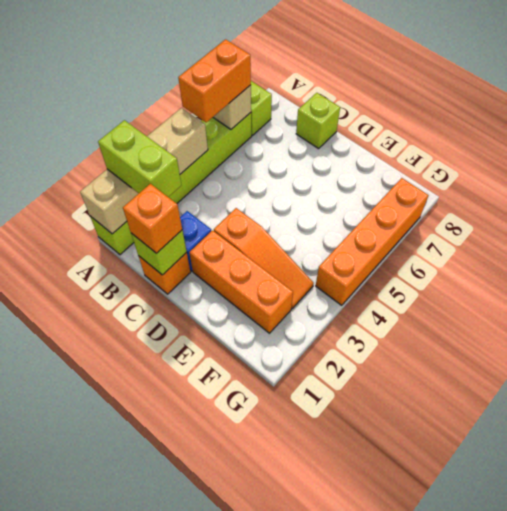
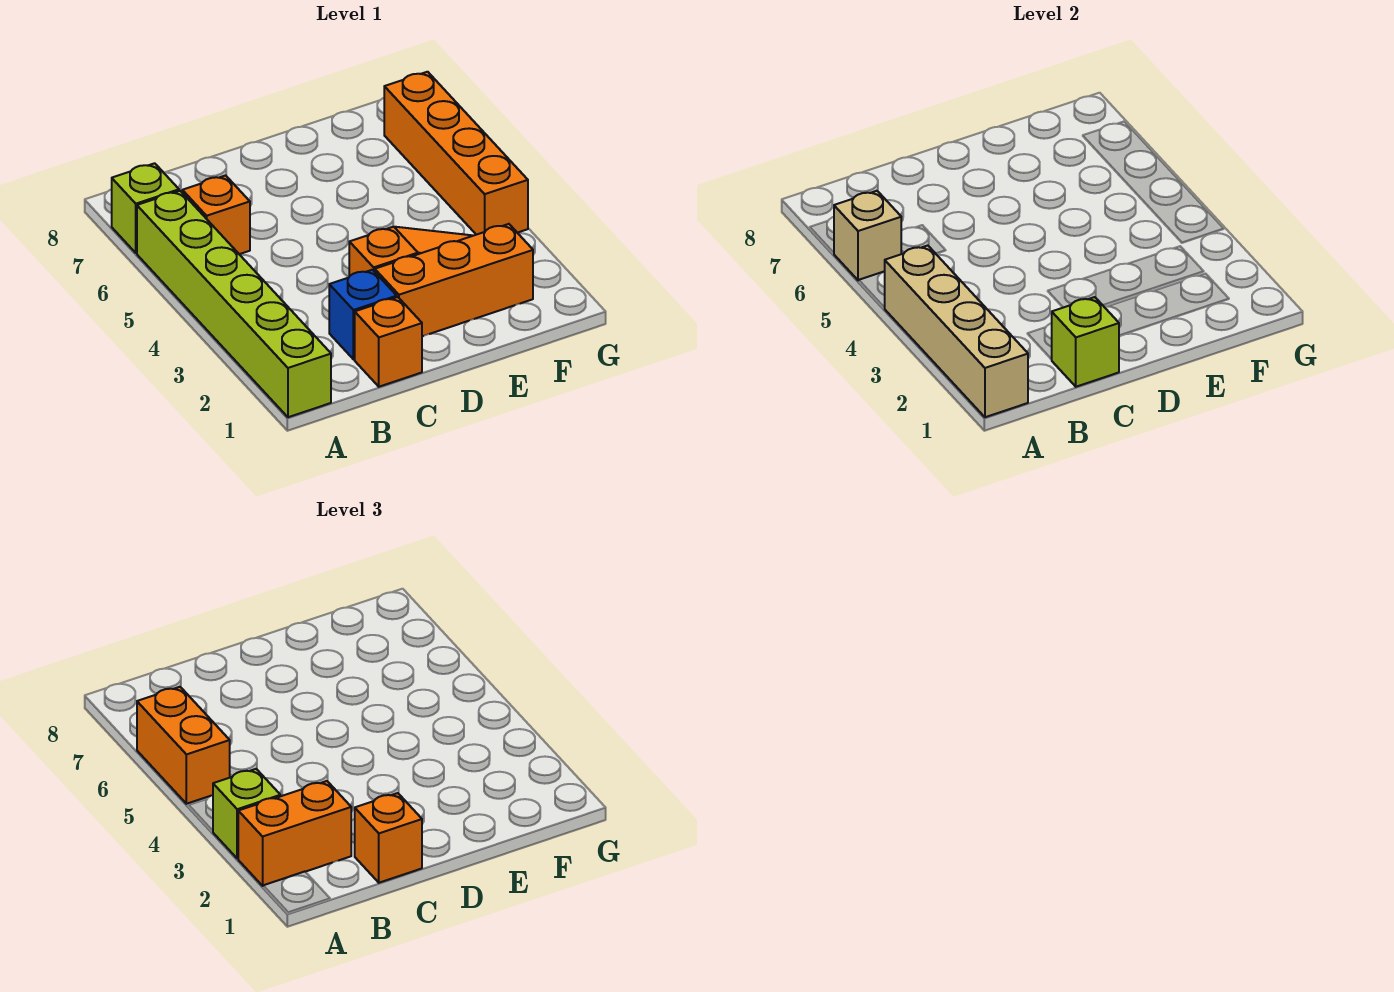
lime 1x2 brick [98,120,181,197] -> orange 1x2 brick [238,781,351,886]
none -> orange 1x1 brick [182,175,250,254]
lime 1x1 brick [296,93,340,149] -> lime 1x1 brick moved to [213,769,280,859]

